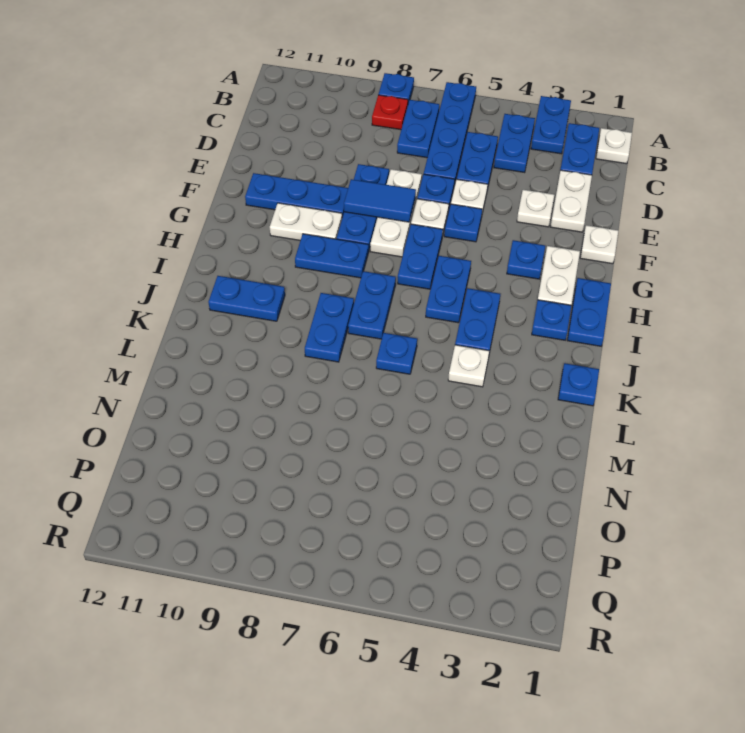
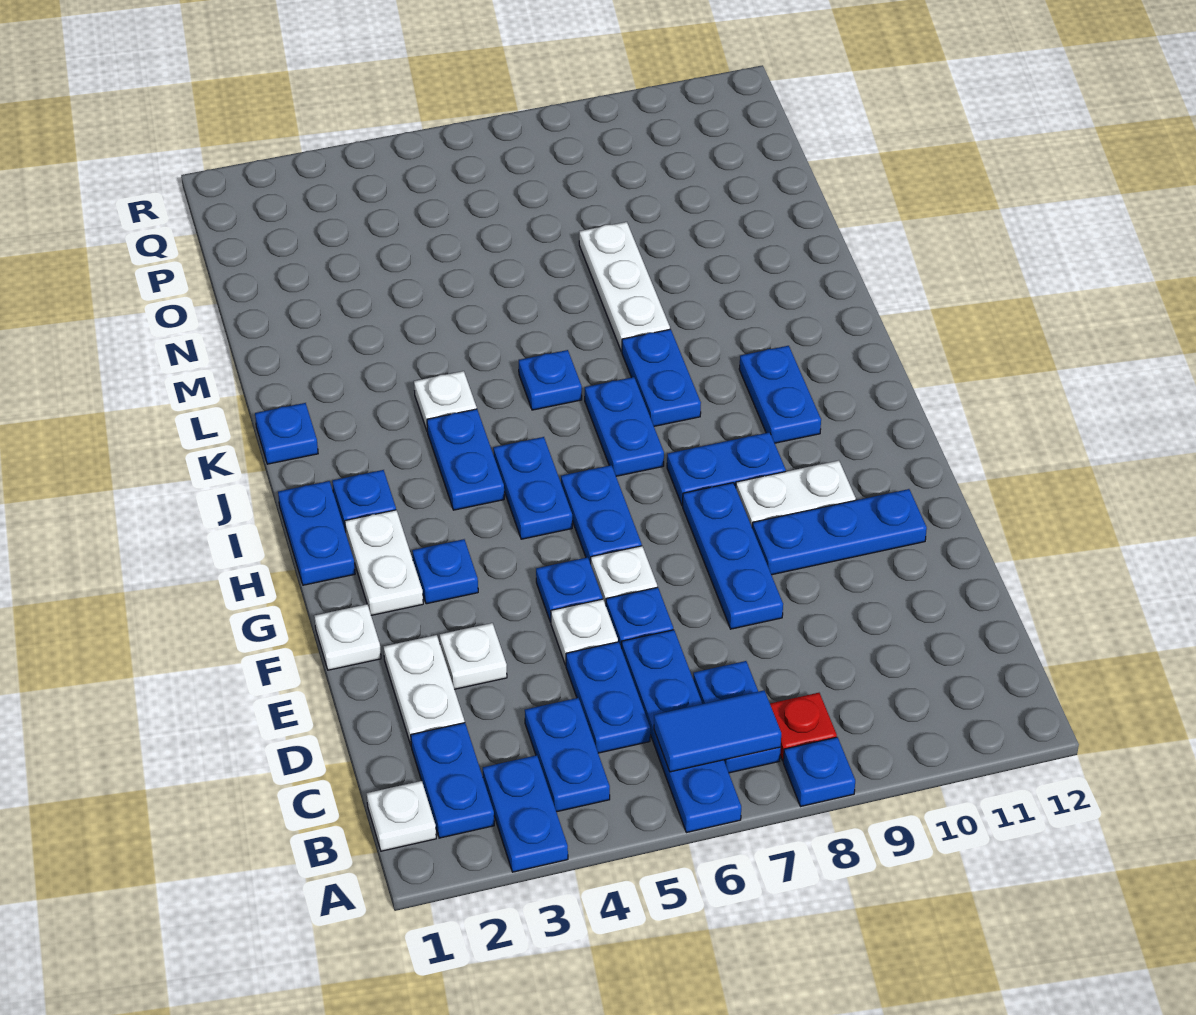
white 1x3 plate [370,169,422,257] -> white 1x3 plate moved to [579,222,670,352]
blue 1x2 tile [344,179,416,222] -> blue 1x2 tile moved to [654,690,781,772]
blue 1x2 plate [208,276,285,321] -> blue 1x2 plate turned to [739,346,821,443]

